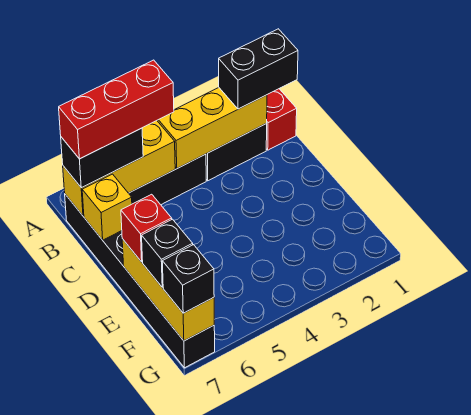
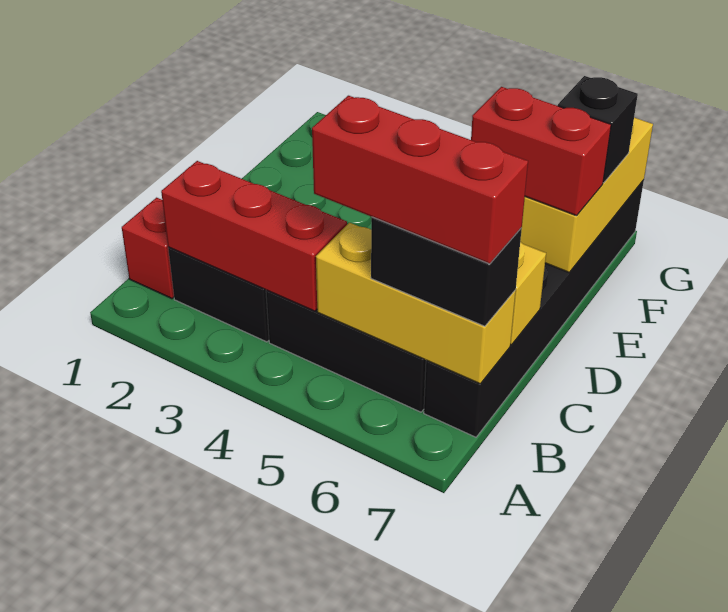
black 1x2 brick [219,29,298,109] -> none
yellow 1x3 brick [157,88,267,168] -> red 1x3 brick [161,161,347,311]
red 1x1 brick [121,194,172,262] -> red 1x2 brick [471,87,611,216]
black 1x1 brick [162,245,214,313] -> none

